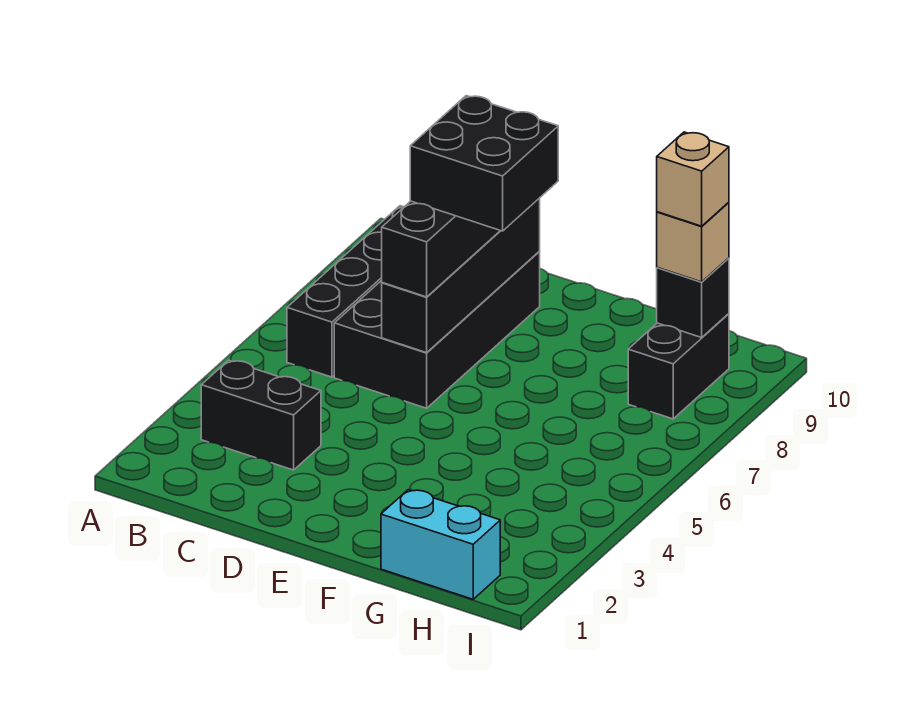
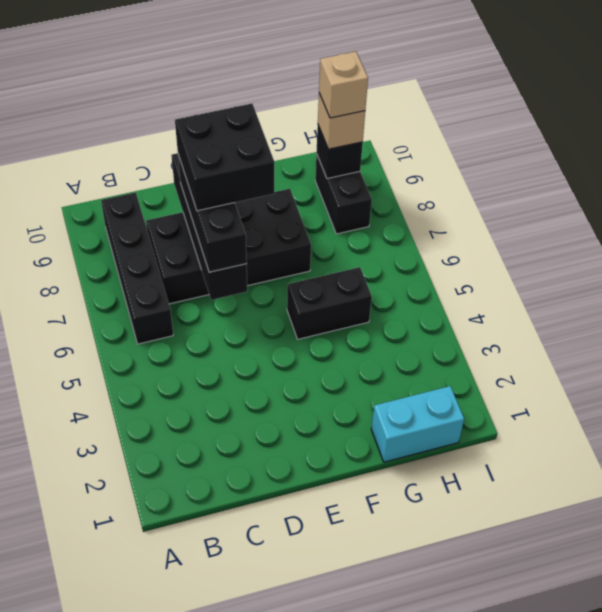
black 1x2 brick [201,360,321,470] -> black 1x2 brick moved to [287,267,372,339]
black 2x4 brick [334,252,540,408] -> black 2x4 brick turned to [146,189,311,304]

